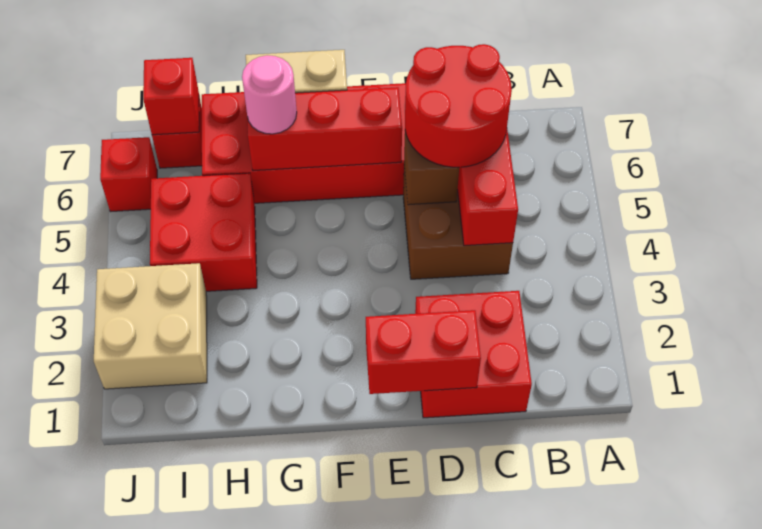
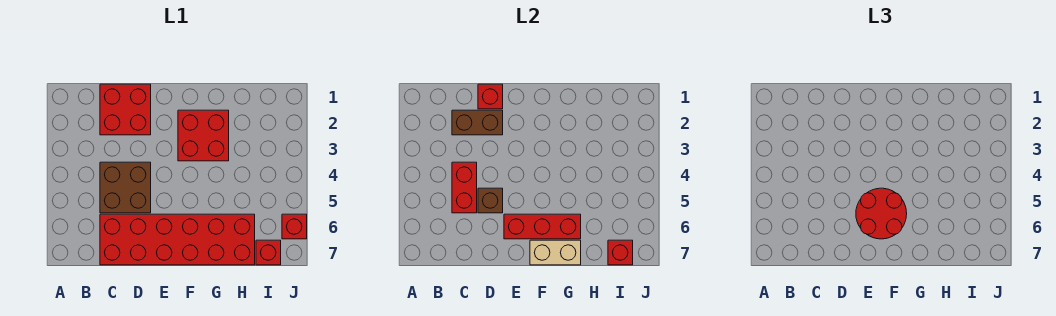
none -> brown 1x2 brick [452,110,503,135]
red 2x2 round brick [405,44,512,167] -> red 2x2 round brick moved to [856,188,907,239]
red 1x2 brick [366,310,481,394] -> red 1x1 brick [478,84,503,109]
pink 1x1 round brick [242,55,297,134] -> none
red 2x2 brick [150,173,257,291] -> red 2x2 brick moved to [178,110,229,161]
tan 2x2 brick [94,263,207,389] -> none

